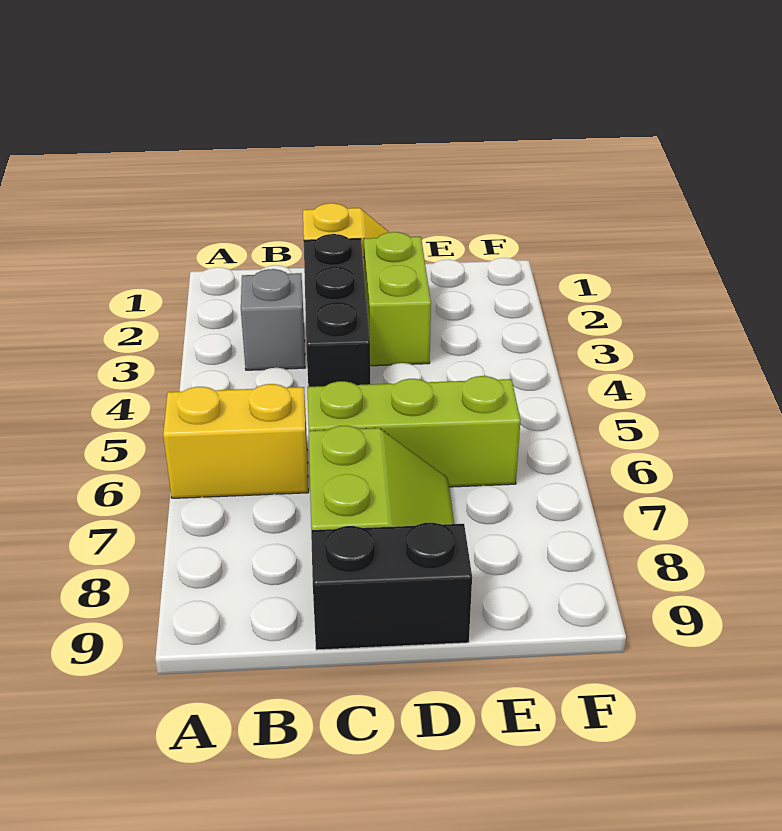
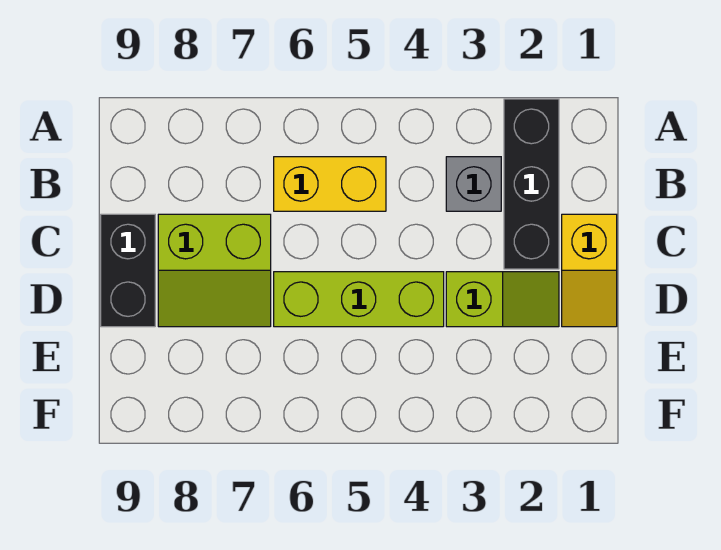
yellow 1x2 brick [163,384,308,498] -> yellow 1x2 brick turned to [274,157,386,211]
black 1x3 brick [304,234,371,387] -> black 1x3 brick turned to [504,99,559,269]
lime 1x3 brick [308,376,521,487] -> lime 1x3 brick turned to [274,272,444,327]
lime 1x2 brick [364,232,431,366] -> lime 1x2 slope [446,272,559,327]

